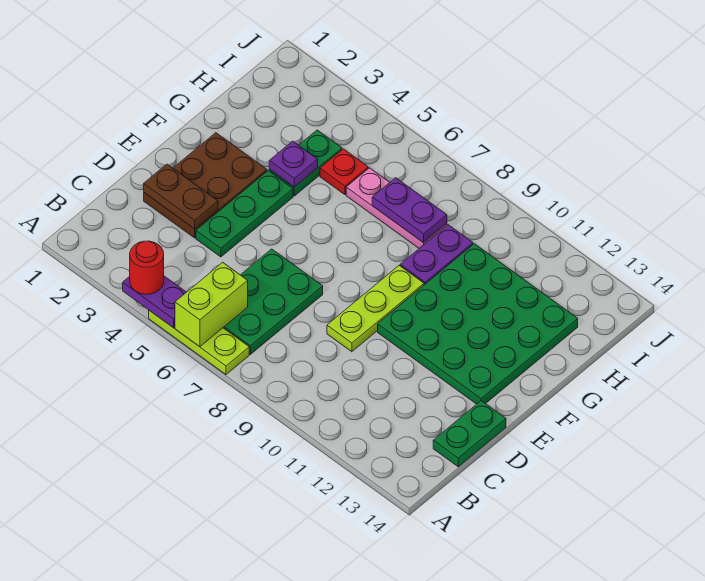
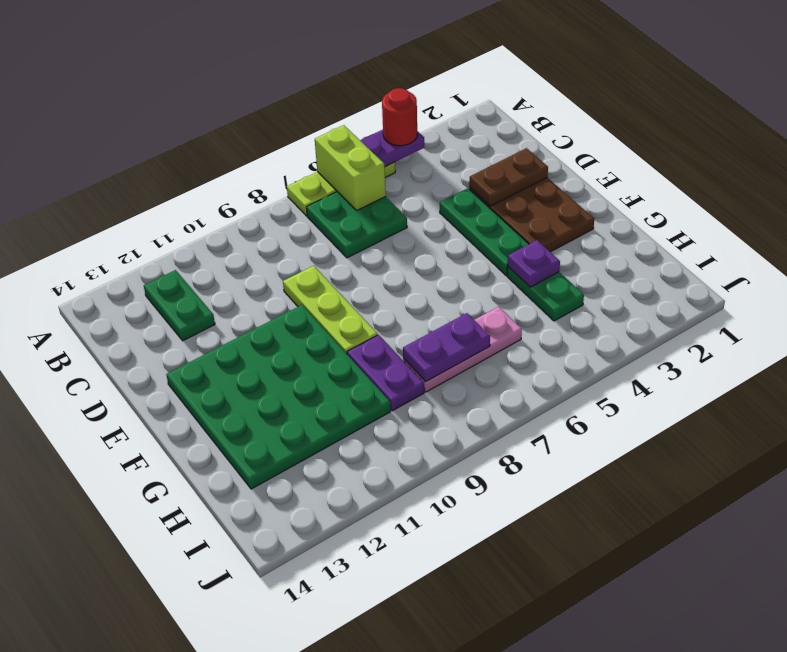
green 2x3 plate [223,249,323,354] -> green 2x2 plate [306,192,407,258]
green 1x2 plate [433,401,506,467] -> green 1x2 plate moved to [144,270,215,341]
red 1x1 plate [320,149,368,195] -> none

